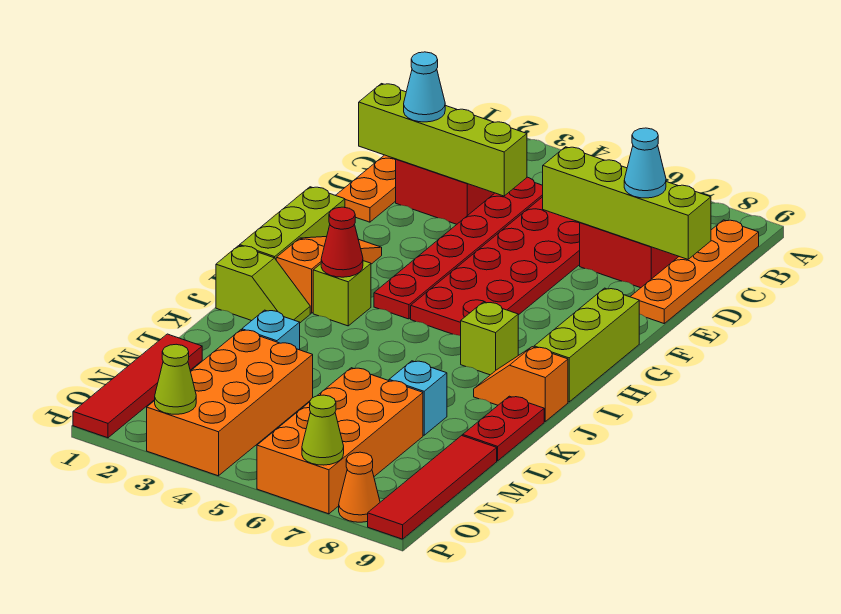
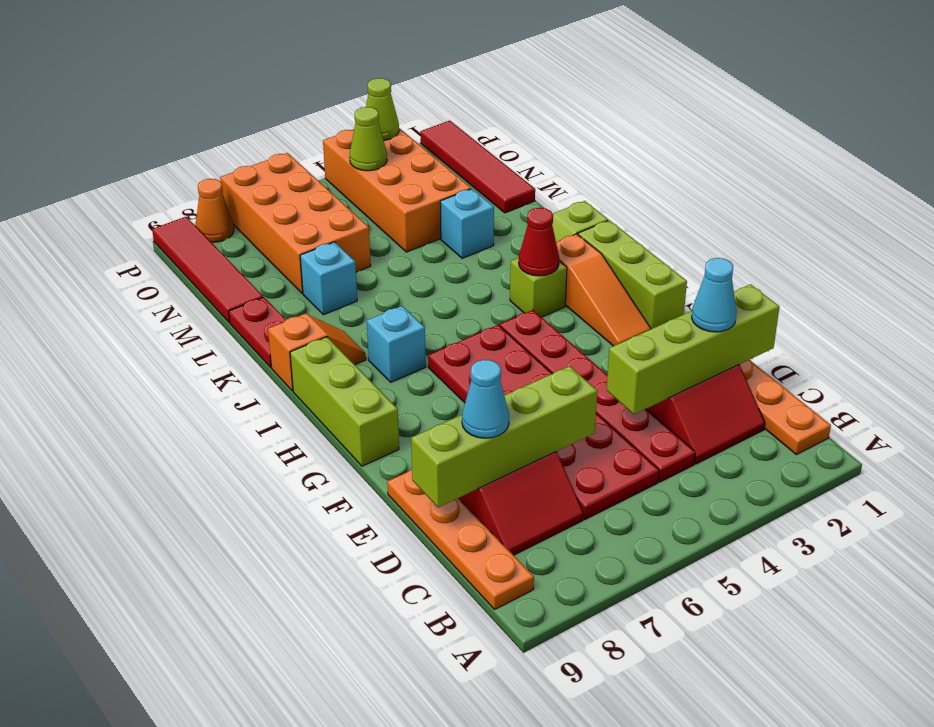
lime 1x1 brick [461,302,518,375] -> cyan 1x1 brick [367,306,426,382]
lime 1x1 cone [302,395,344,465] -> lime 1x1 cone moved to [350,107,387,171]

